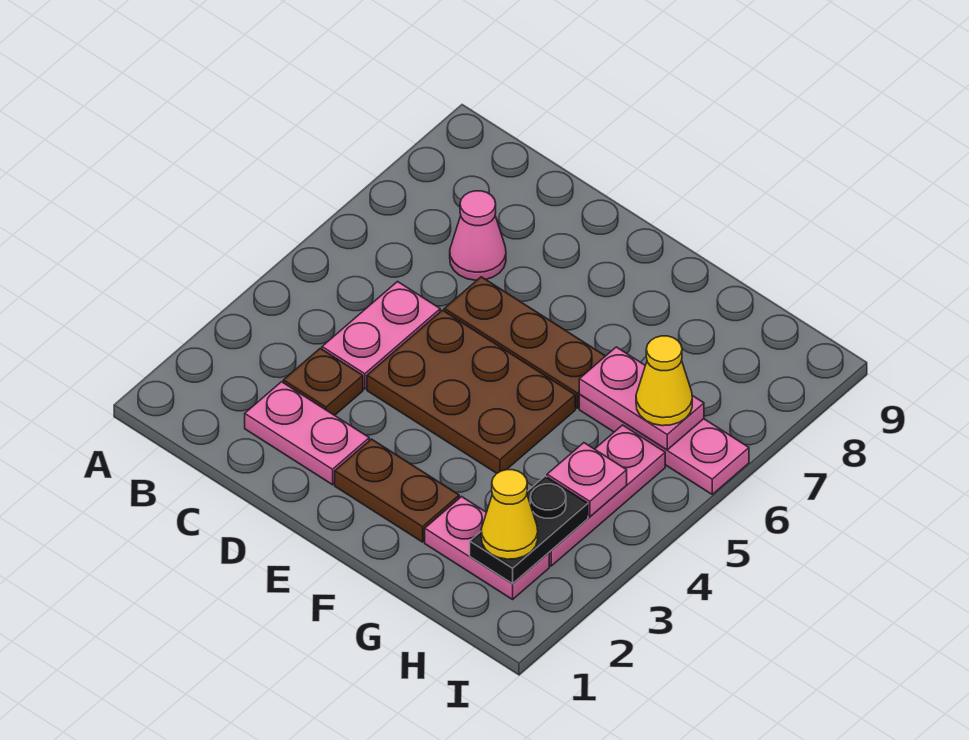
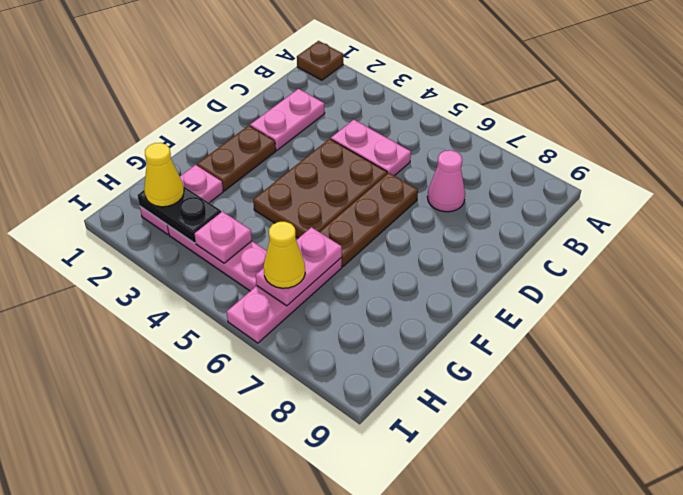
brown 1x1 plate [283,348,363,415] -> brown 1x1 plate moved to [297,41,343,80]

